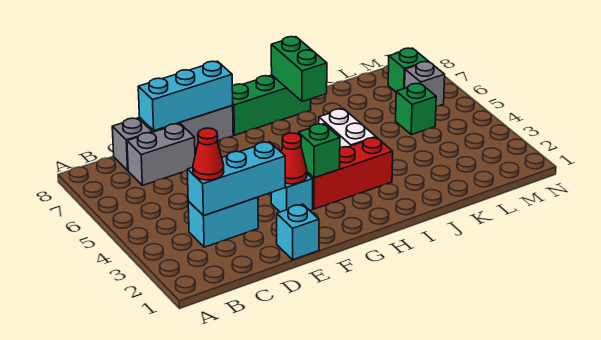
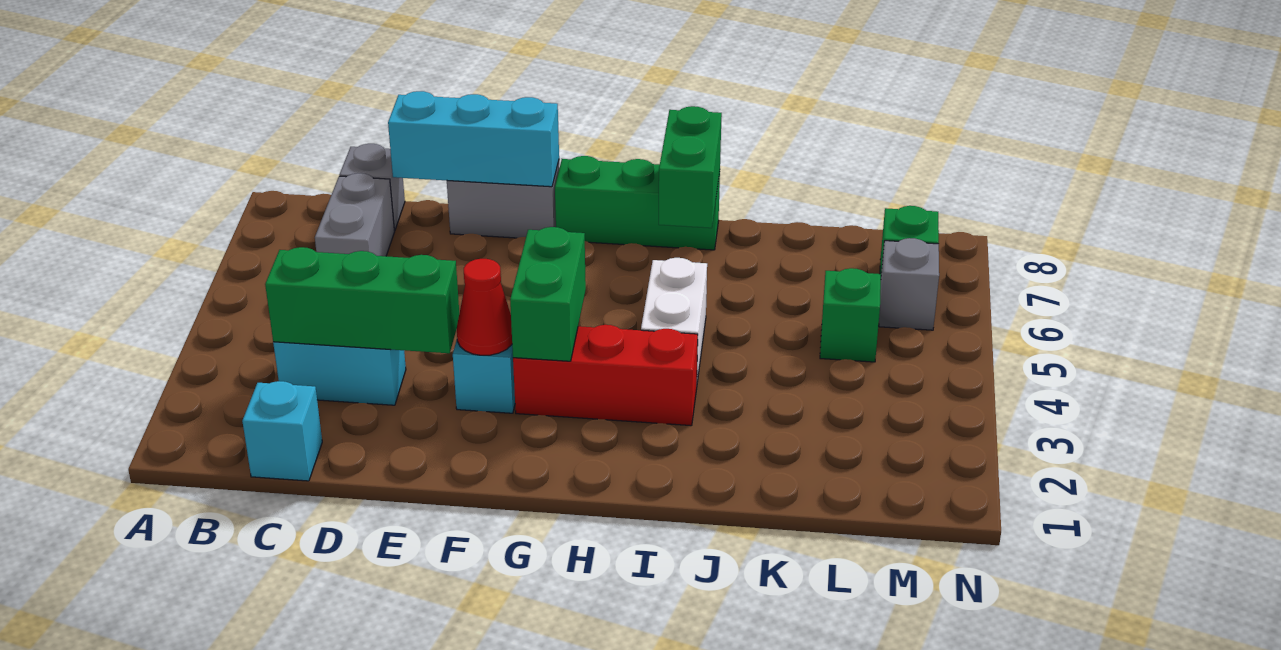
cyan 1x3 brick [187,142,285,216] -> green 1x3 brick [265,247,459,353]
red 1x1 cone [193,128,224,180] -> none
grey 1x2 brick [127,124,195,185] -> grey 1x2 brick turned to [315,173,395,256]
cyan 1x1 brick [277,204,319,260] -> cyan 1x1 brick moved to [242,381,322,481]
green 1x1 brick [298,124,340,178] -> green 1x2 brick [510,227,586,361]

